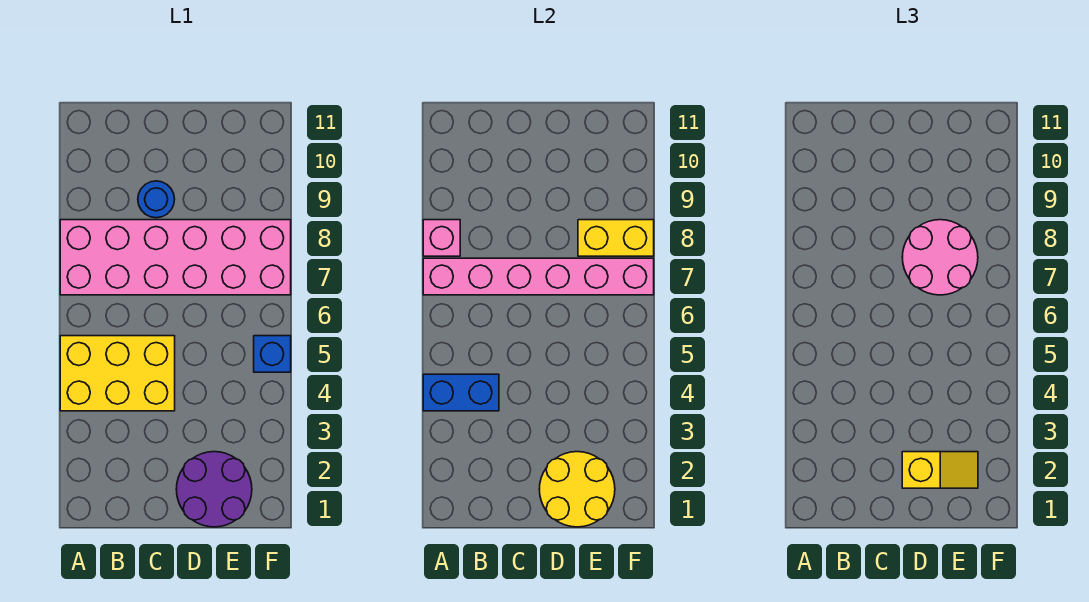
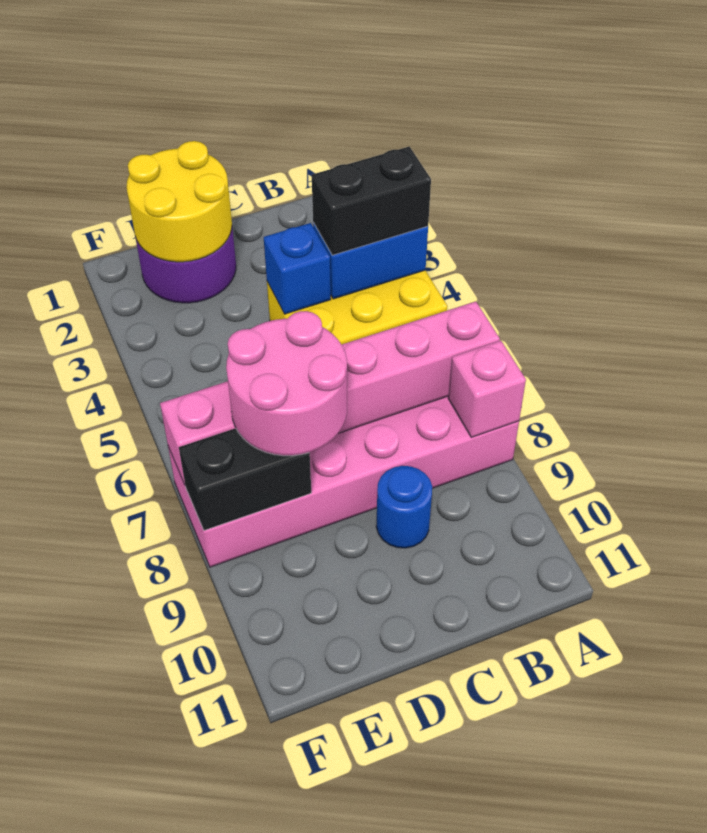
none -> black 1x2 brick [312,147,431,255]
yellow 1x2 slope [902,452,978,488] -> none
yellow 1x2 brick [578,220,654,256] -> black 1x2 brick [179,428,311,530]
blue 1x1 brick [254,336,291,372] -> blue 1x1 brick moved to [264,223,331,314]

